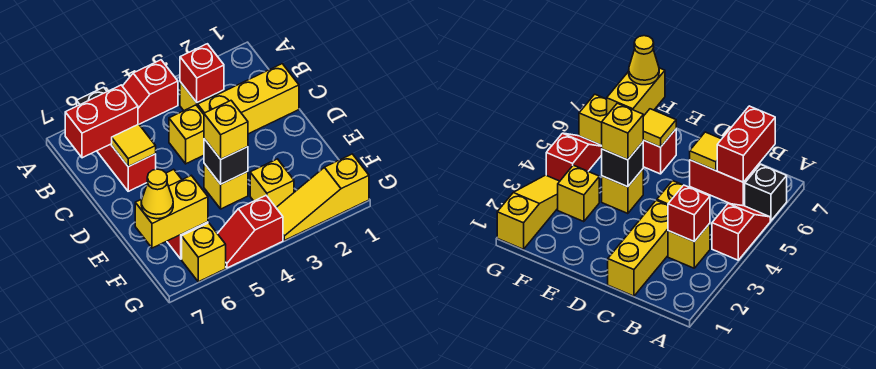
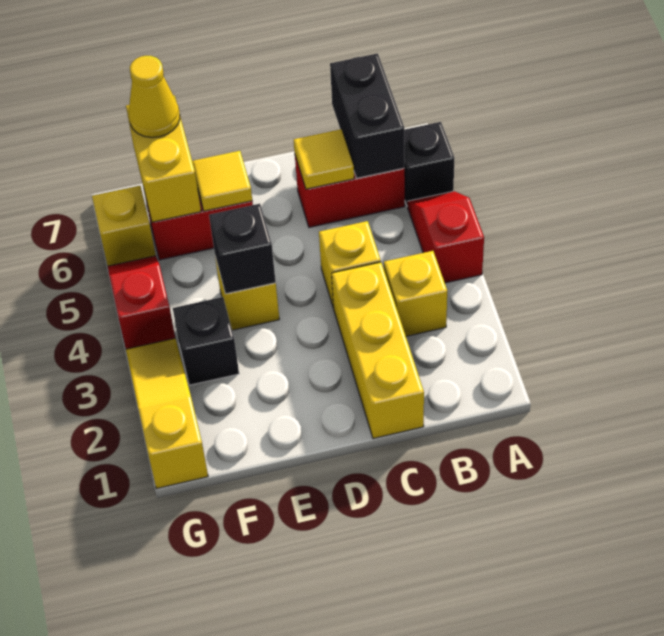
red 1x1 brick [180,44,224,103] -> none
red 1x2 brick [65,85,138,158] -> black 1x2 brick [330,53,404,178]
yellow 1x1 brick [204,101,248,159] -> none
yellow 1x1 brick [250,159,294,207] -> black 1x1 brick [173,297,239,385]

